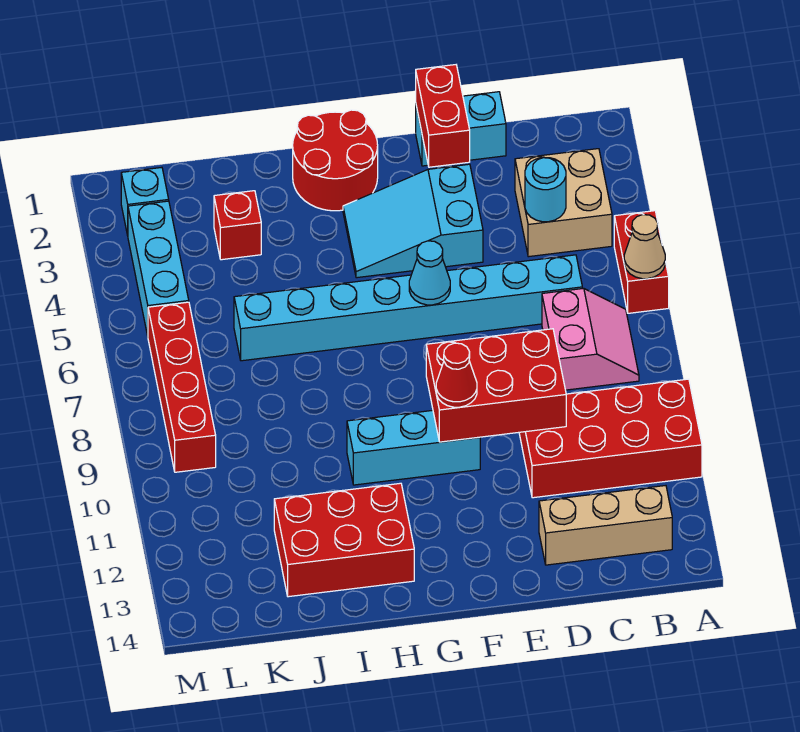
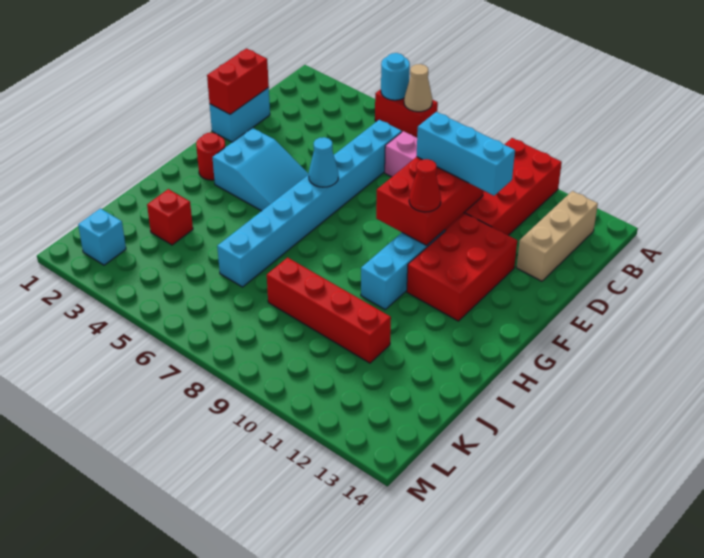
tan 2x2 brick [515,149,612,257] -> none
cyan 1x1 round brick [525,157,566,222] -> cyan 1x1 round brick moved to [381,53,410,100]
red 1x2 brick [416,65,470,167] -> red 1x2 brick turned to [207,49,269,114]
cyan 2x3 slope [343,164,483,278] -> cyan 2x3 slope turned to [212,128,309,211]
red 2x2 round brick [293,110,378,211] -> red 1x1 round brick [196,133,225,180]
red 2x3 brick [274,483,414,597] -> red 2x3 brick moved to [407,213,517,321]
cyan 1x3 brick [128,201,189,336] -> cyan 1x3 brick moved to [417,112,515,196]
red 1x4 brick [148,302,216,472] -> red 1x4 brick moved to [267,258,391,363]

